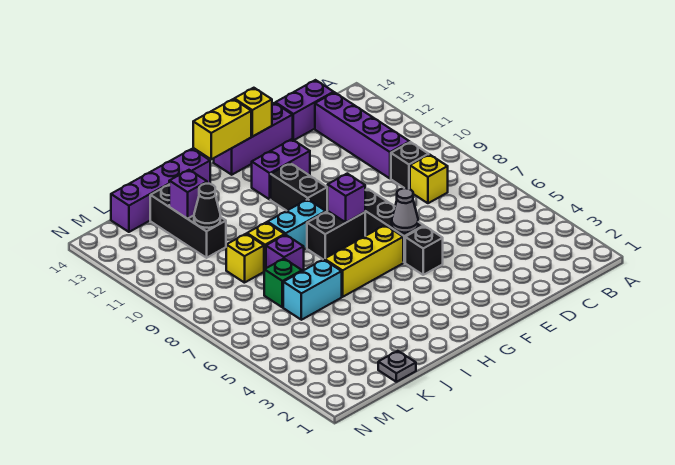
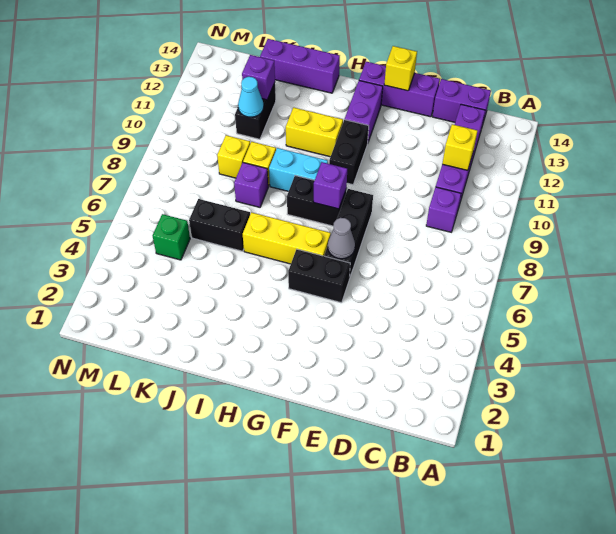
yellow 1x1 brick [410,154,448,203] -> yellow 1x1 brick moved to [442,124,477,170]
black 1x1 brick [391,142,429,189] -> purple 1x1 brick [426,187,461,232]
black 1x1 brick [405,226,443,275] -> black 1x2 brick [288,249,350,303]
purple 1x2 brick [252,139,310,199] -> purple 1x2 brick turned to [345,81,383,142]
yellow 1x2 brick [193,99,251,159] -> yellow 1x2 brick moved to [286,107,343,157]
purple 1x4 brick [111,149,210,232] -> purple 1x3 brick [260,39,340,93]
cyan 1x2 brick [283,260,342,320] -> black 1x2 brick [189,199,250,251]
grey 1x1 plate [378,351,416,382] -> none
green 1x1 brick [264,259,302,307] -> green 1x1 brick moved to [153,214,190,260]
black 1x3 brick [150,185,226,258] -> black 1x2 brick [235,83,276,139]
black 1x1 cone [194,184,221,228] -> cyan 1x1 cone [238,77,264,117]

